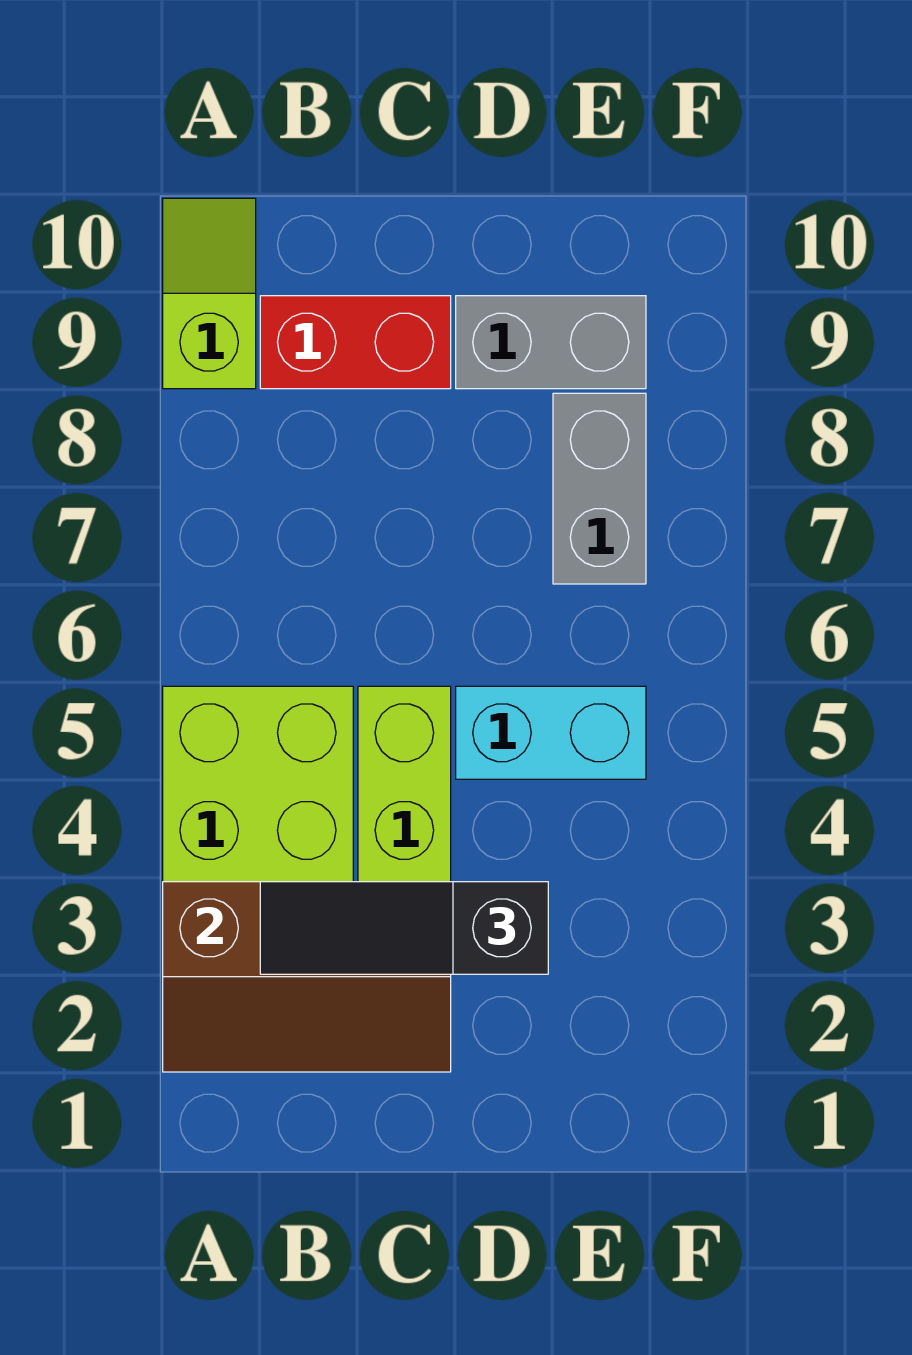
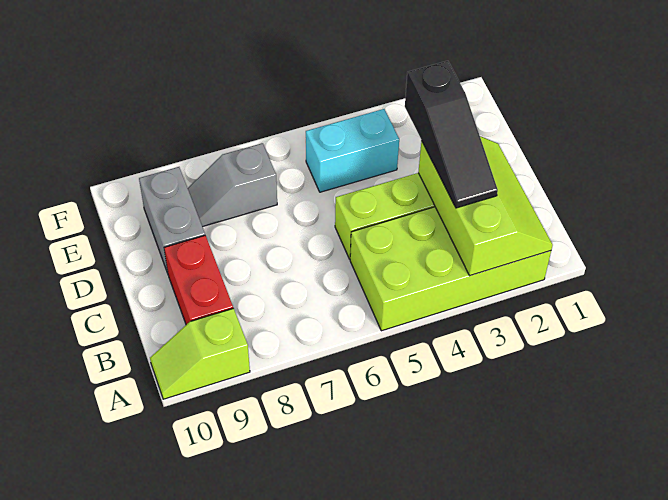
brown 2x3 slope [163,882,451,1072] -> lime 2x3 slope [418,136,553,276]
cyan 1x2 brick [456,686,646,779] -> cyan 1x2 brick turned to [306,109,399,192]
grey 1x2 brick [553,393,646,584] -> grey 1x2 slope [188,143,277,227]

